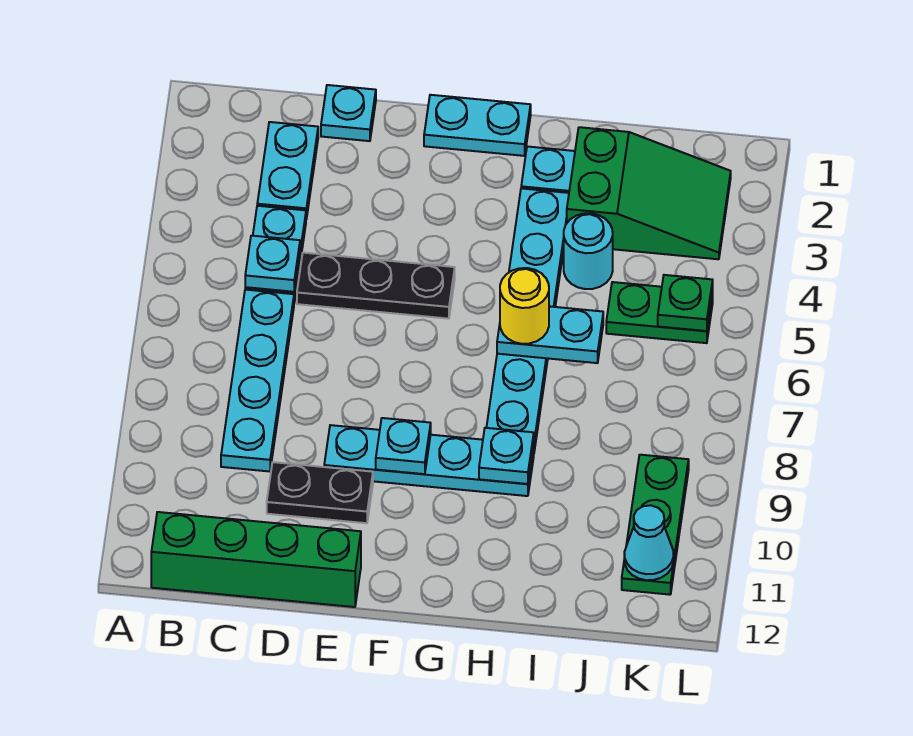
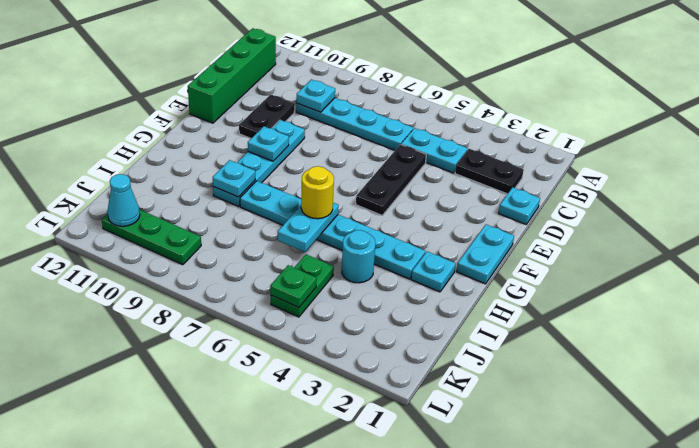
cyan 1x2 plate [257,122,318,219] -> black 1x2 plate [455,149,524,194]
cyan 1x1 plate [245,236,300,292] -> cyan 1x1 plate moved to [296,79,335,112]
green 2x3 slope [567,127,731,259] -> none

